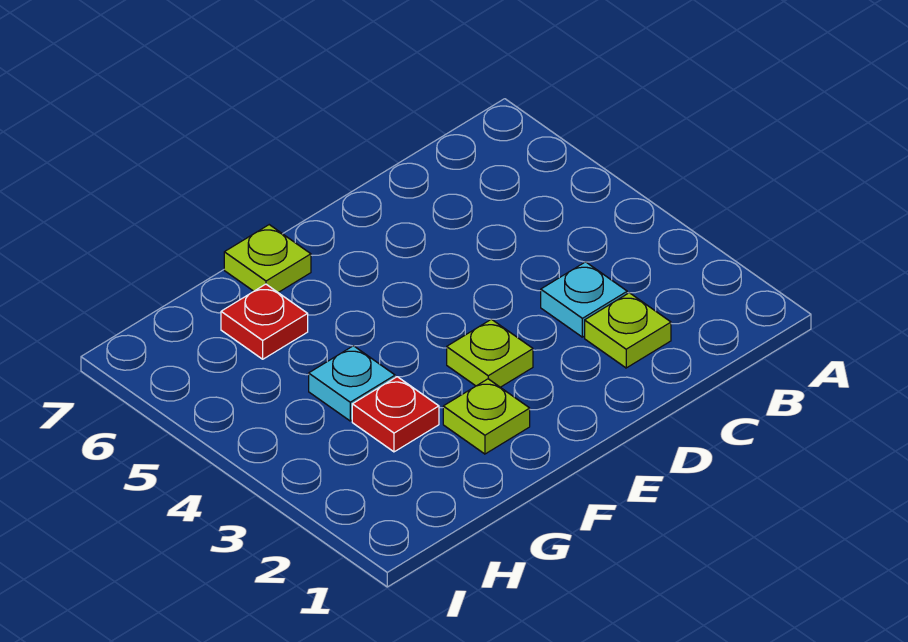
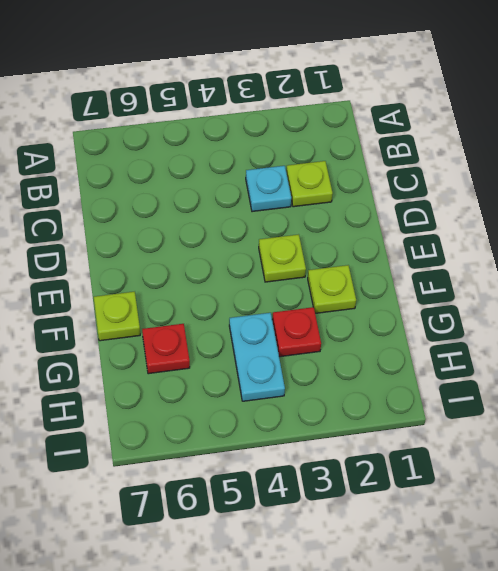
cyan 1x1 plate [309,346,395,421] -> cyan 1x2 plate [229,313,285,401]

